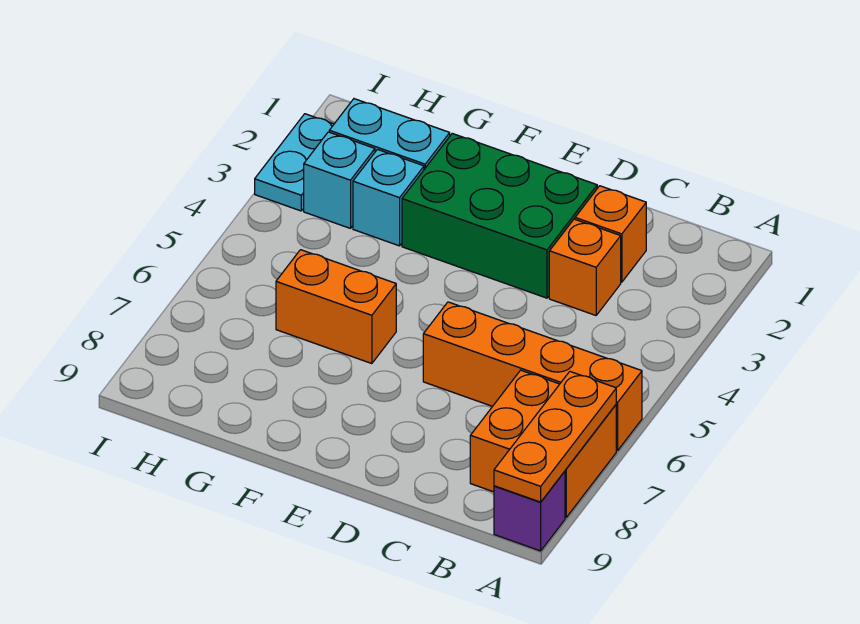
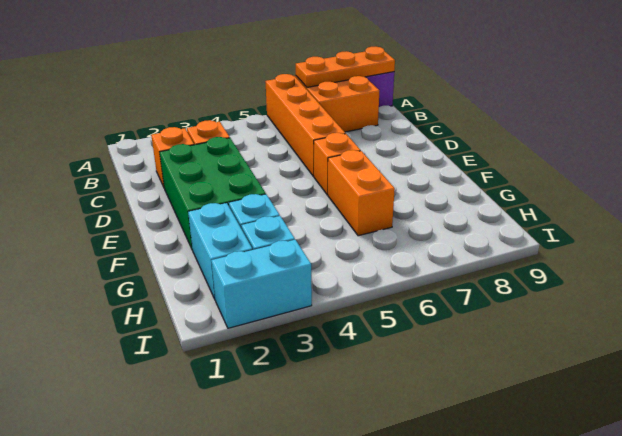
none -> orange 1x1 brick [314,133,361,195]
cyan 1x2 plate [255,114,334,211] -> cyan 1x2 brick [211,240,312,328]

